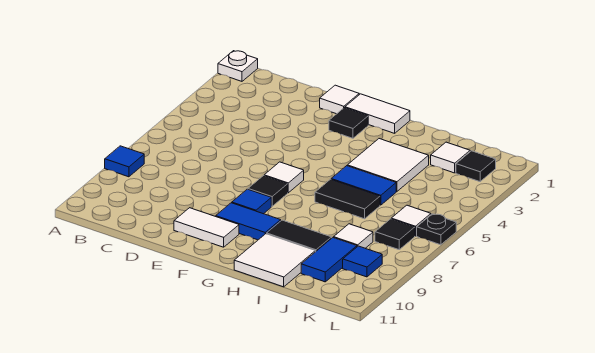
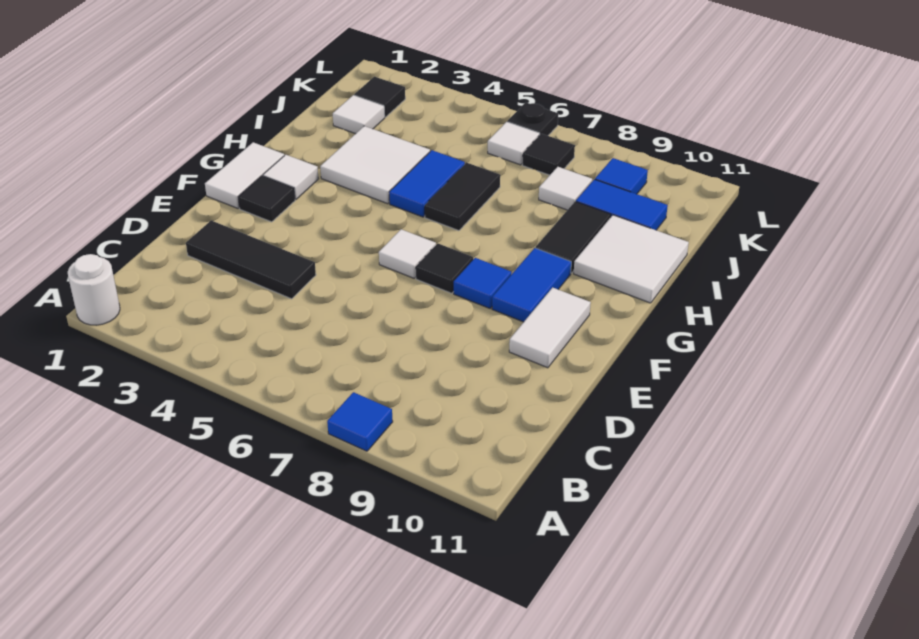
white 1x1 plate [218,51,258,81] -> white 1x1 round brick [68,254,120,325]
none -> black 1x3 tile [186,221,316,299]
white 1x1 tile [320,85,359,114] -> white 1x1 tile moved to [263,155,318,199]

